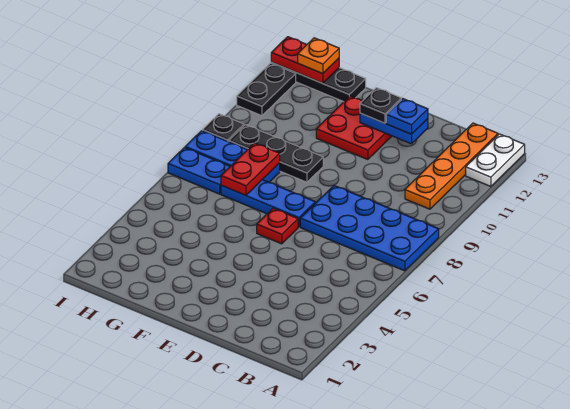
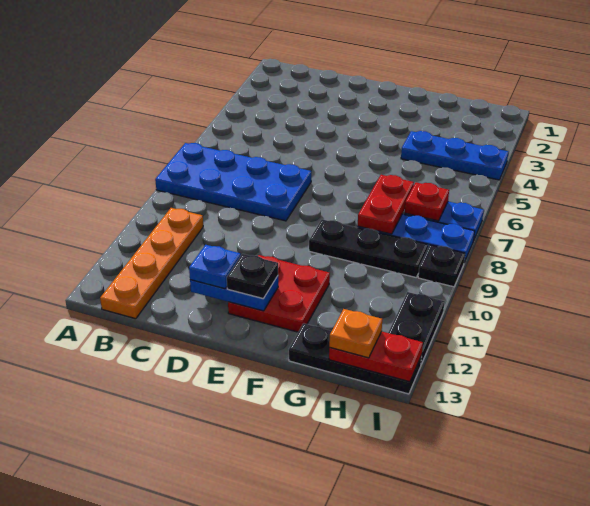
white 1x2 plate [466,134,525,187] -> none
red 1x1 plate [257,208,298,244] -> red 1x1 plate moved to [405,182,449,221]
blue 1x3 plate [221,180,315,227] -> blue 1x3 plate moved to [401,131,508,180]

